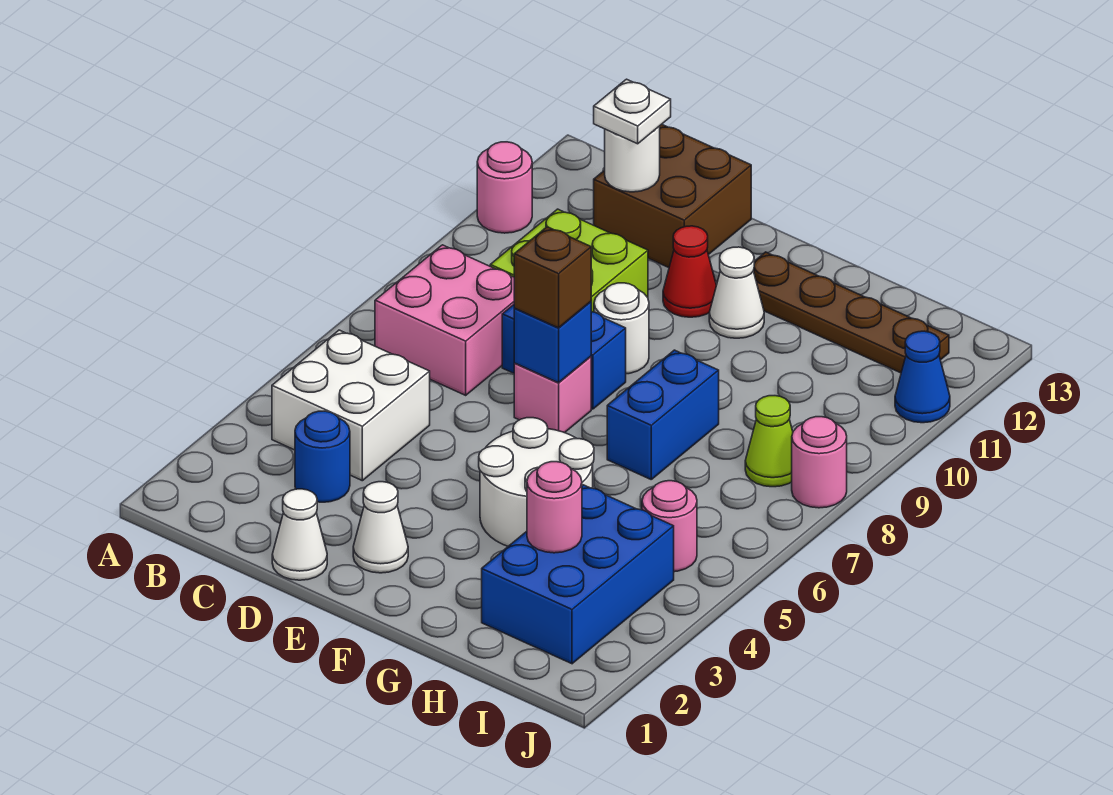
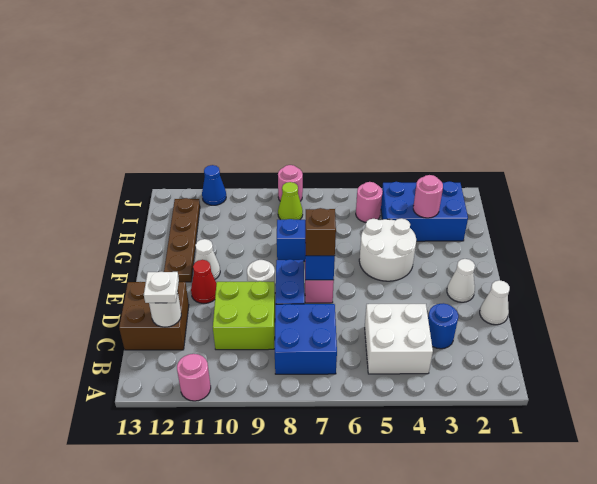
pink 2x2 brick [375,245,514,395] -> blue 2x2 brick [275,304,337,374]

